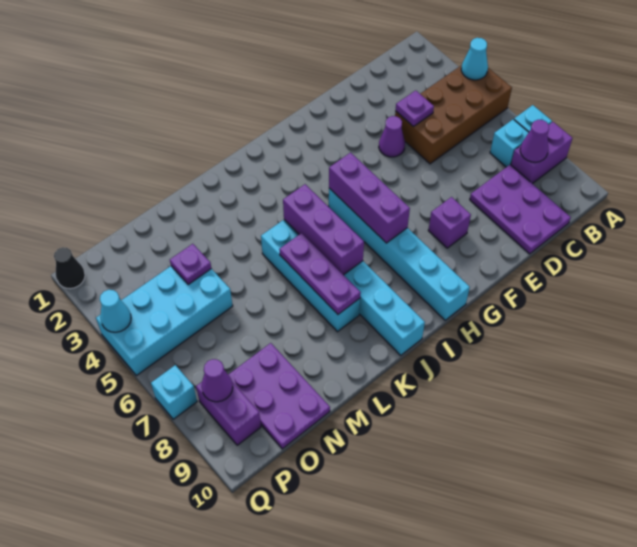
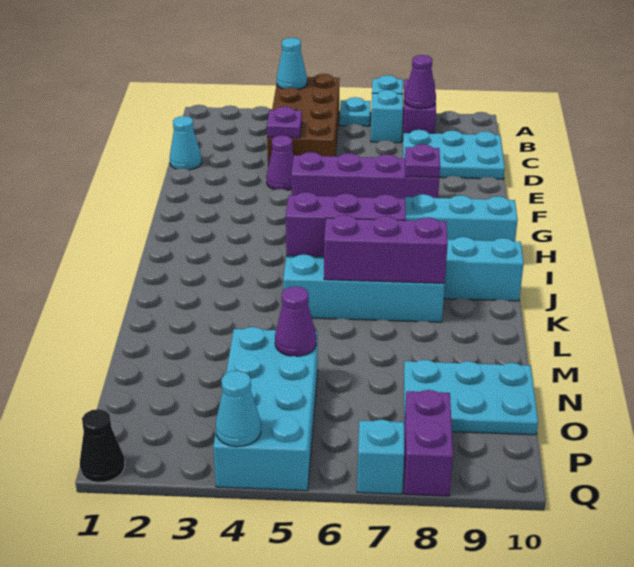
none -> cyan 1x1 plate [339,97,371,126]
purple 2x3 plate [470,165,571,254] -> cyan 2x3 plate [403,130,505,179]
none -> cyan 1x1 cone [170,116,202,170]
purple 1x3 plate [279,233,361,314] -> purple 1x3 brick [324,215,448,283]
purple 1x1 plate [170,244,211,284] -> purple 1x1 plate moved to [405,144,440,177]
purple 2x3 plate [228,343,330,449] -> cyan 2x3 plate [404,360,538,435]
purple 1x2 brick [196,382,261,445] -> purple 1x2 brick turned to [404,390,453,496]
purple 1x1 cone [202,359,233,402] -> purple 1x1 cone moved to [275,286,316,356]

